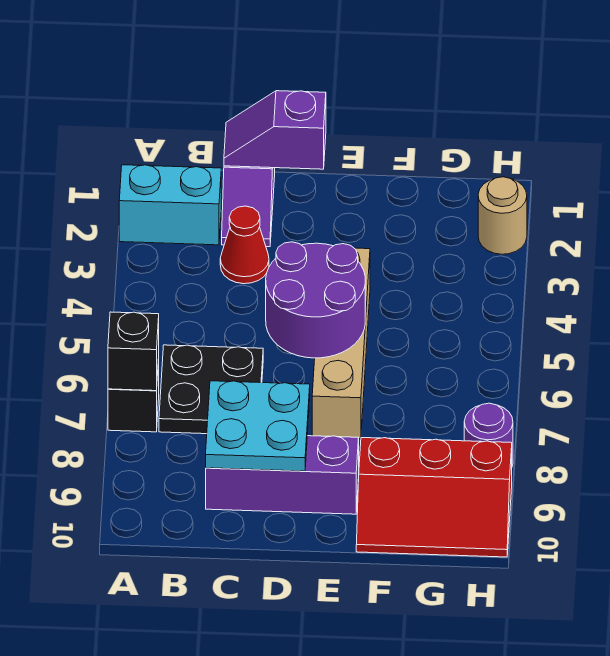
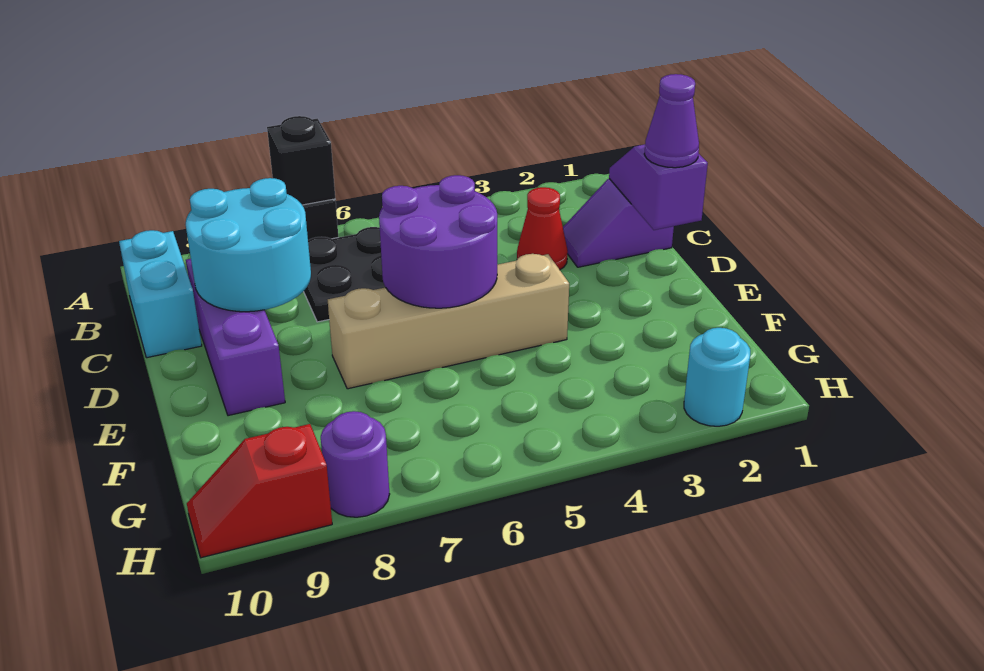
cyan 1x2 brick [119,165,221,245] -> cyan 1x2 brick moved to [119,230,202,358]
cyan 2x2 plate [206,381,310,471] -> cyan 2x2 round brick [186,178,311,312]
none -> purple 1x1 cone [644,74,699,168]
red 2x3 slope [356,438,512,557] -> red 1x2 slope [187,424,332,558]
tan 1x1 round brick [478,177,527,254] -> cyan 1x1 round brick [684,328,750,426]

